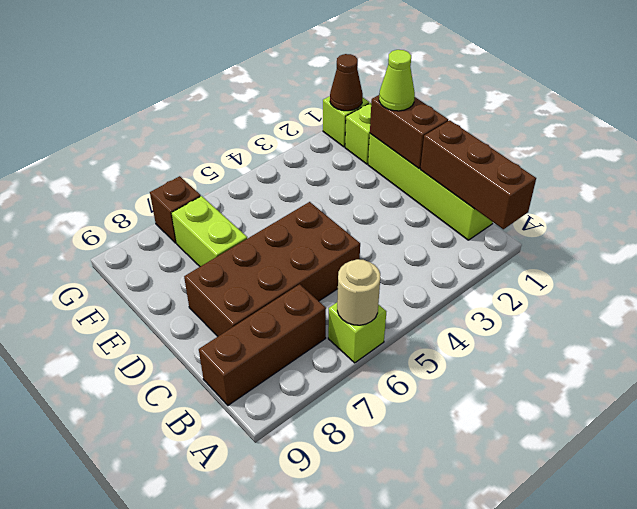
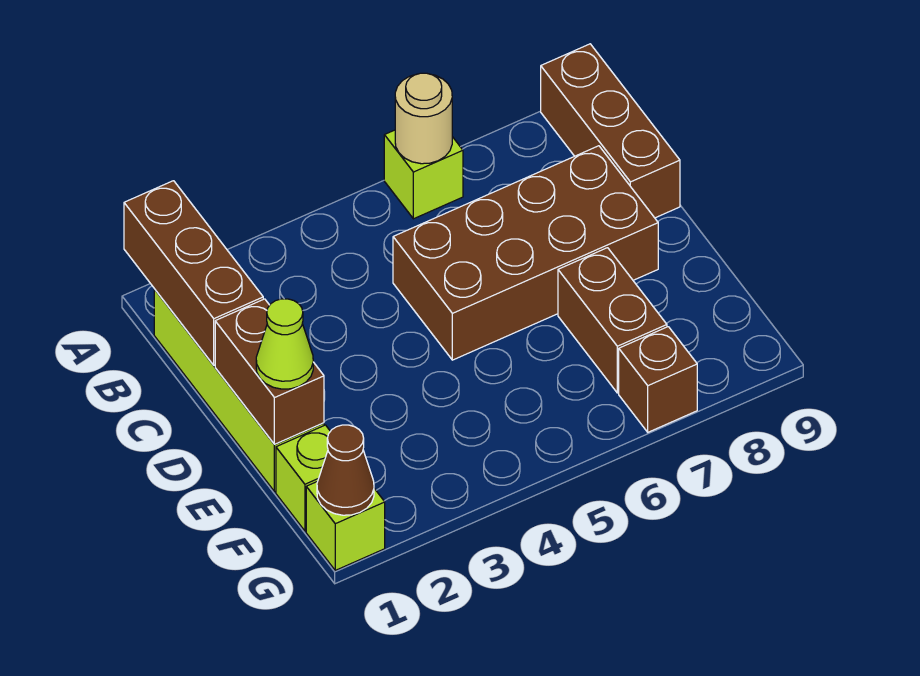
brown 1x3 brick [199,284,326,405] -> brown 1x3 brick turned to [541,44,680,218]
lime 1x2 brick [172,196,247,267] -> brown 1x2 brick [558,248,667,393]

